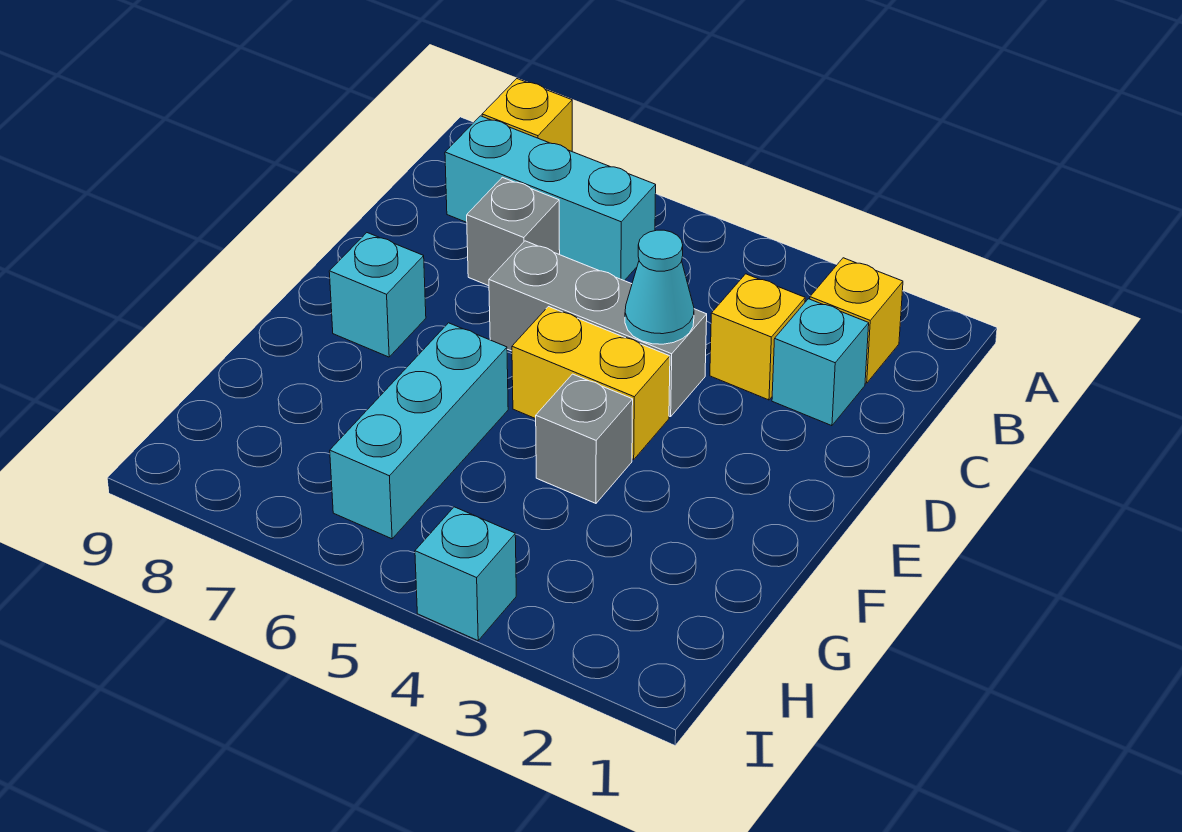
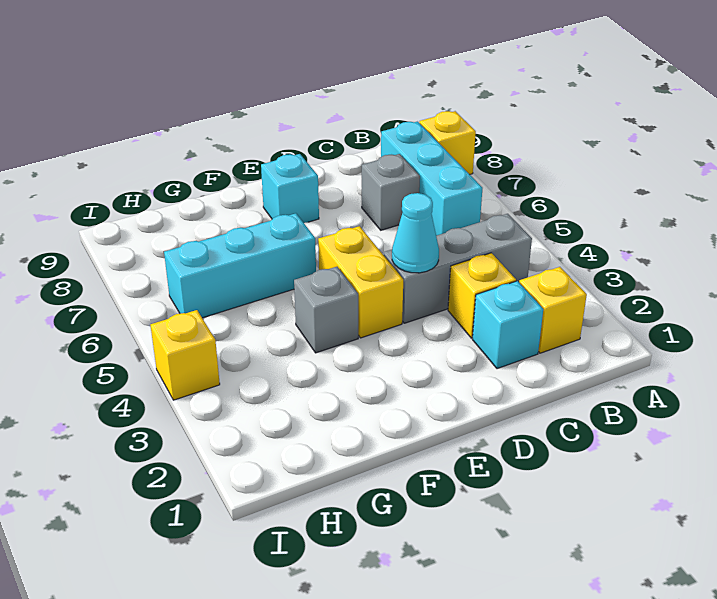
grey 1x3 brick [489,241,707,417] -> grey 1x3 brick turned to [384,214,532,323]
cyan 1x1 brick [415,507,516,641] -> yellow 1x1 brick [150,310,220,400]

